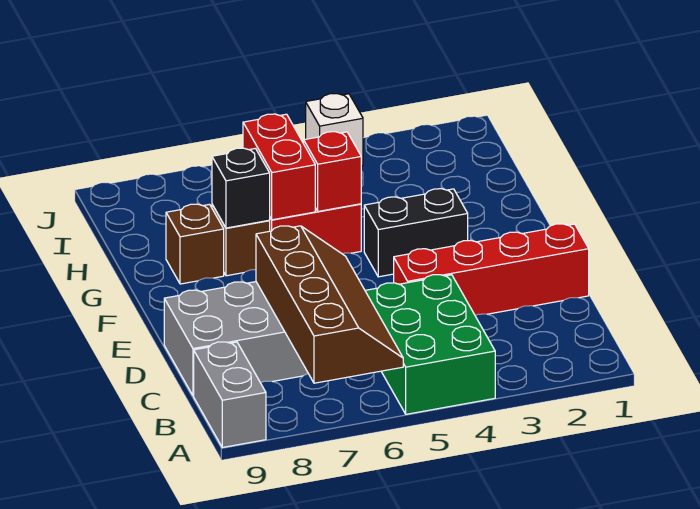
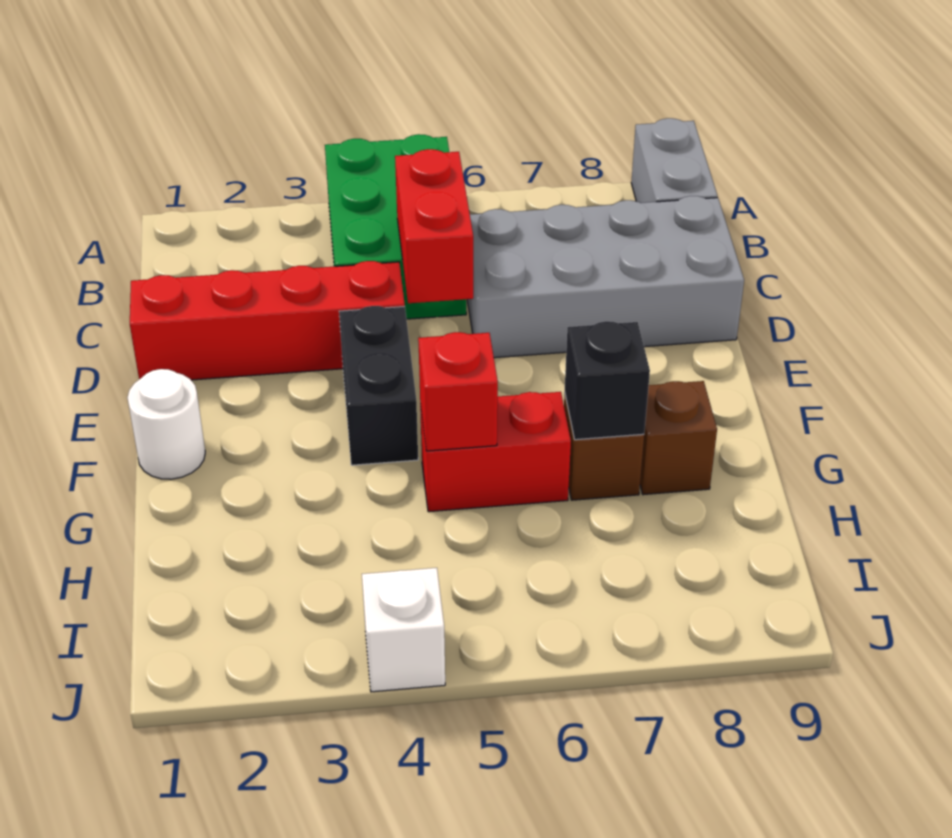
brown 2x4 slope [256,226,403,383] -> none
none -> white 1x1 round brick [127,369,205,479]
black 1x2 brick [364,189,468,277] -> black 1x2 brick turned to [339,306,418,465]
red 1x2 brick [243,114,315,220] -> red 1x2 brick moved to [395,149,473,303]

